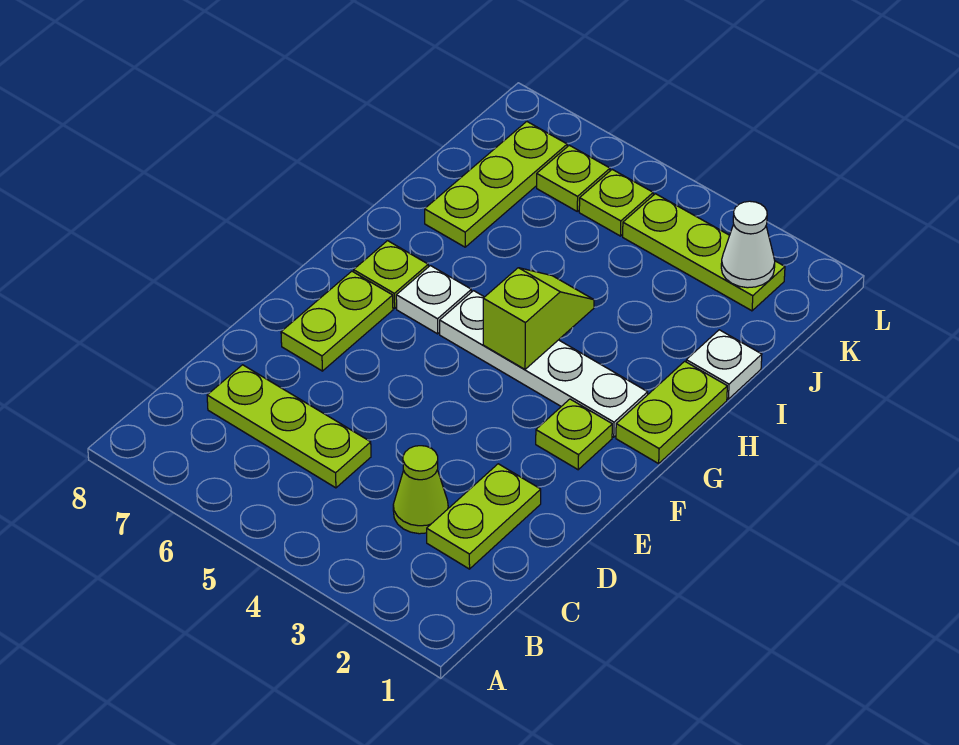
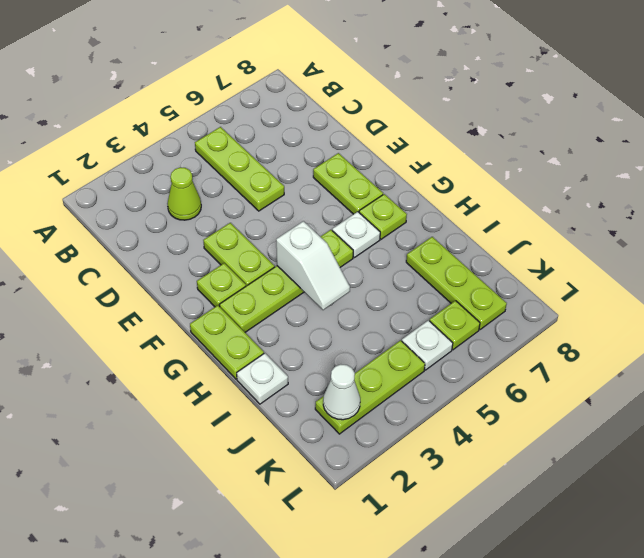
lime 1x2 plate [427,464,541,569] -> lime 1x2 plate moved to [203,223,275,286]
lime 1x3 plate [207,365,371,488] -> lime 1x3 plate turned to [195,127,284,211]
white 1x4 plate [440,291,648,437] -> lime 1x4 plate [219,230,353,332]
lime 1x2 slope [483,268,594,369] -> white 1x2 slope [276,221,350,310]
lime 1x1 plate [579,169,653,236] -> white 1x1 plate [402,320,453,370]

